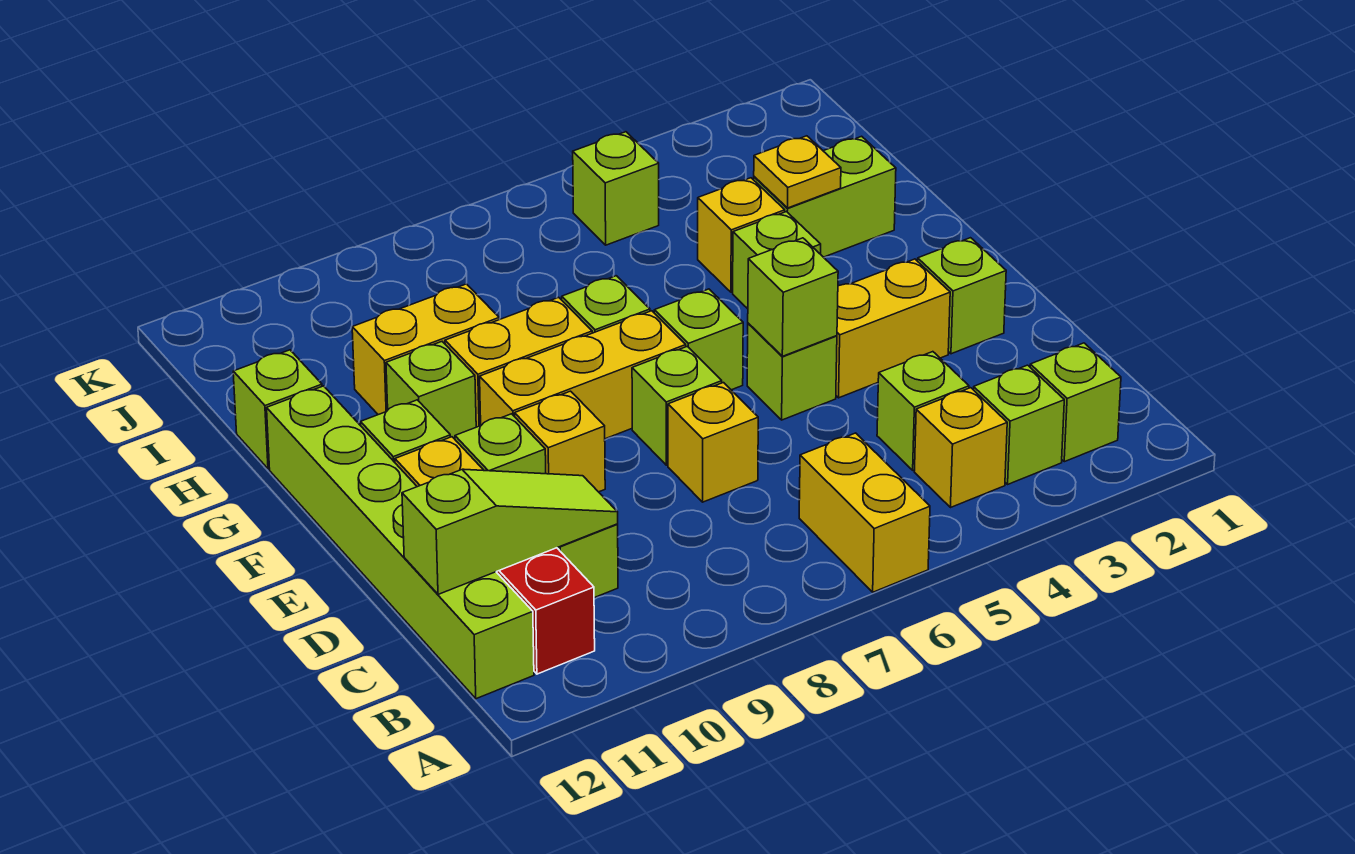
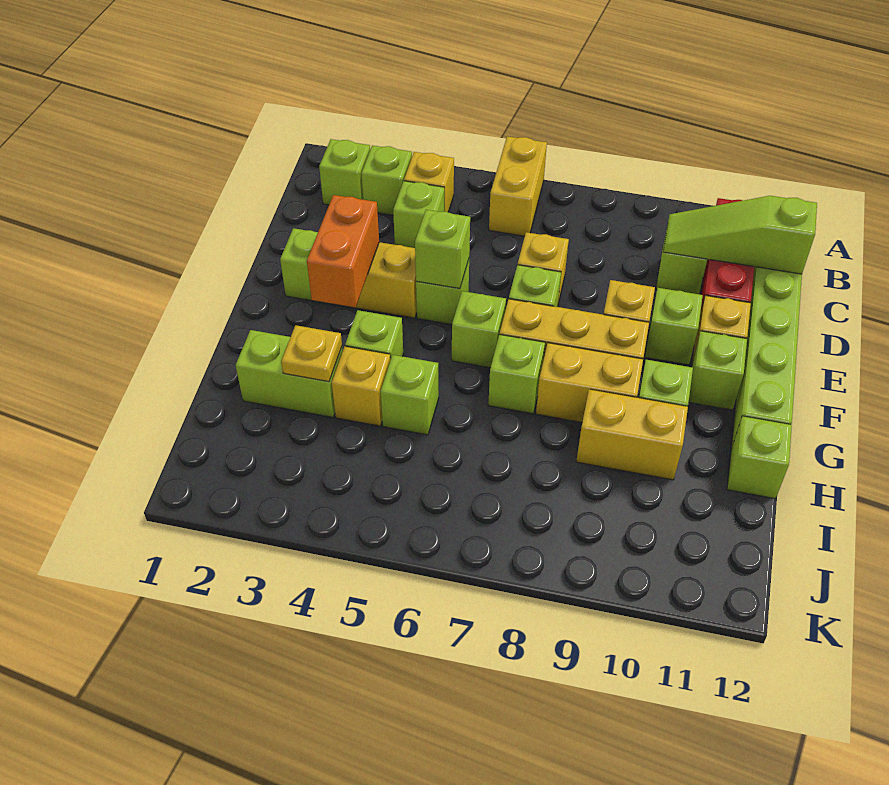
none -> orange 1x2 brick [307,195,379,308]
lime 1x1 brick [573,132,659,245] -> lime 1x1 brick moved to [381,355,439,435]

